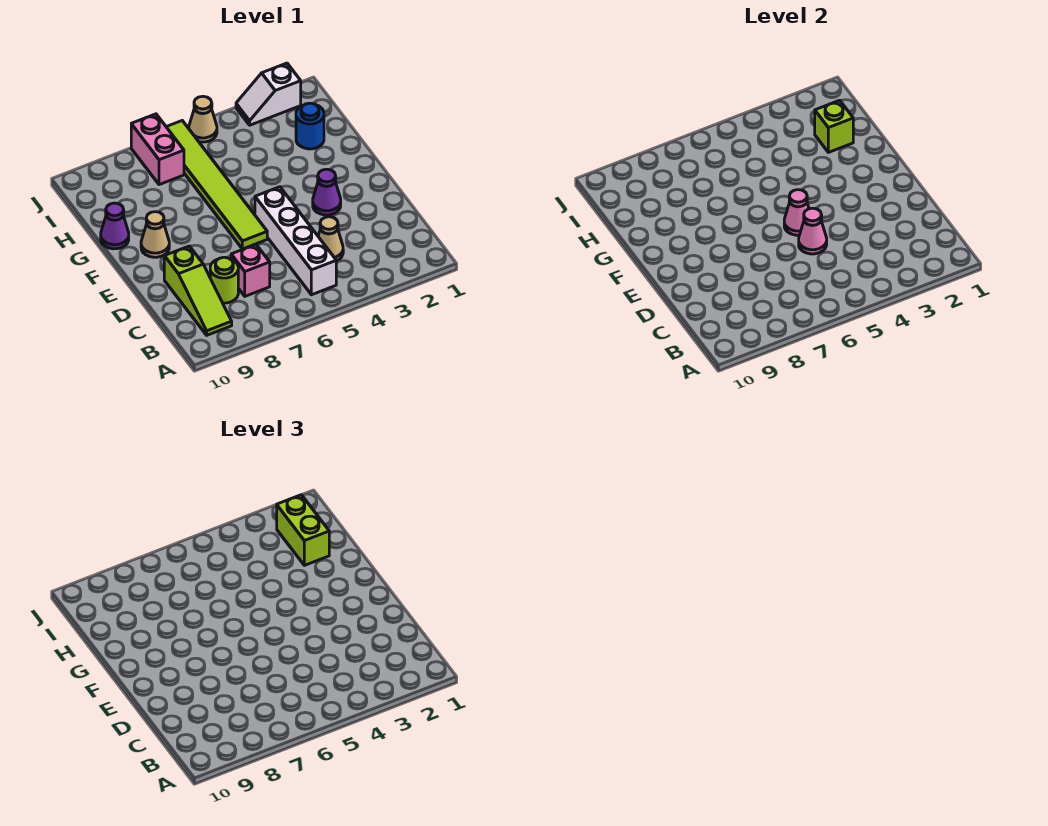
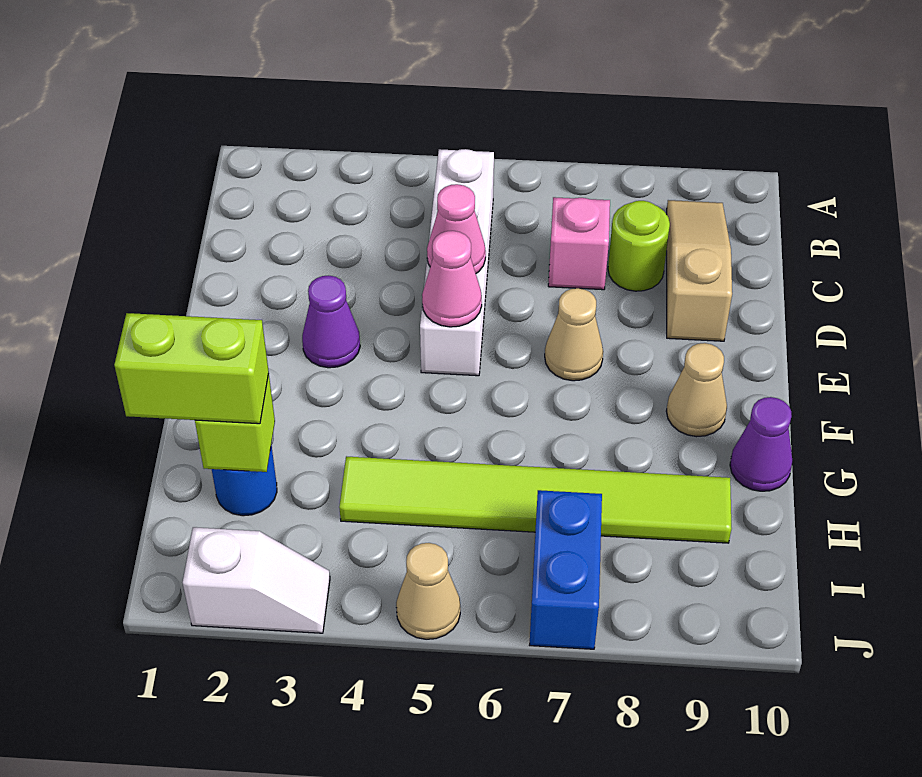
lime 1x3 slope [164,246,232,335] -> tan 1x3 slope [667,200,732,341]
tan 1x1 cone [318,217,343,261] -> tan 1x1 cone moved to [545,288,603,381]
lime 1x6 tile [167,121,267,249] -> lime 1x6 tile turned to [339,456,732,543]
lime 1x2 brick [277,495,329,565] -> lime 1x2 brick turned to [114,313,269,424]
pink 1x2 brick [131,114,184,185] -> blue 1x2 brick [530,490,602,649]

